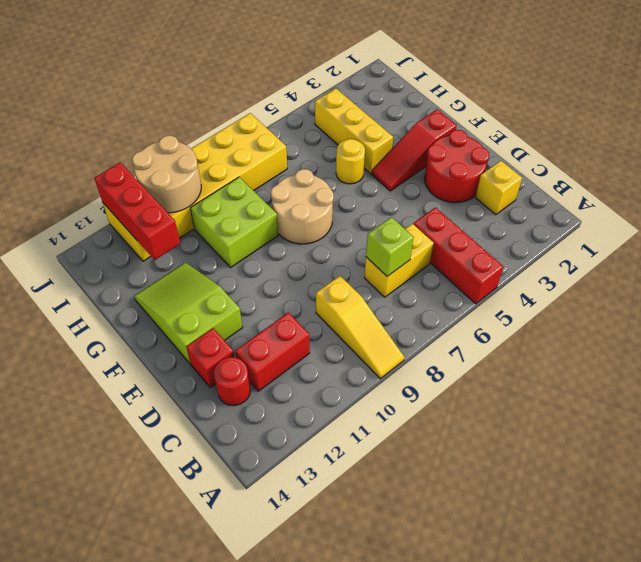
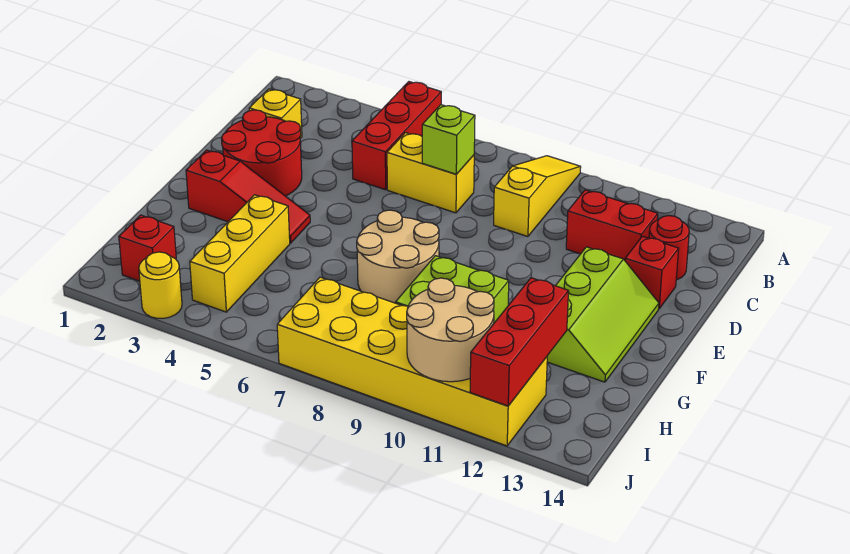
lime 2x3 slope [134,263,243,364] -> lime 2x3 slope turned to [547,247,659,382]
yellow 1x1 round brick [336,139,365,184] -> yellow 1x1 round brick moved to [139,252,182,318]
none -> red 1x1 brick [119,215,176,281]

